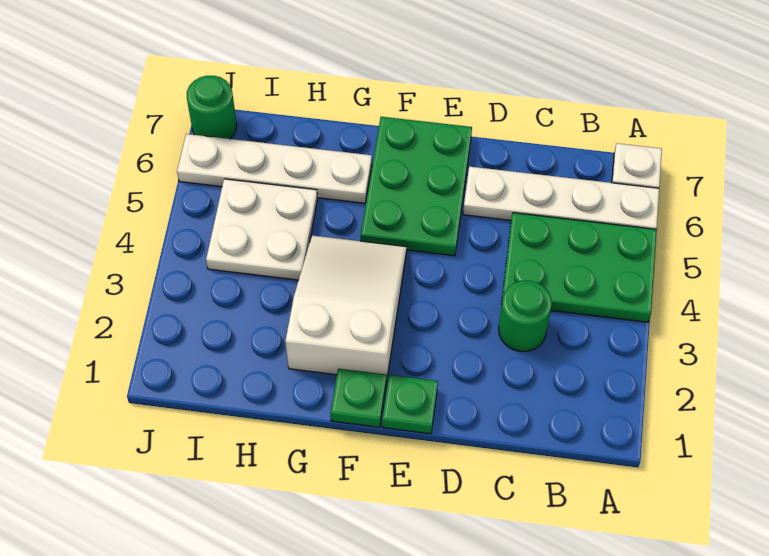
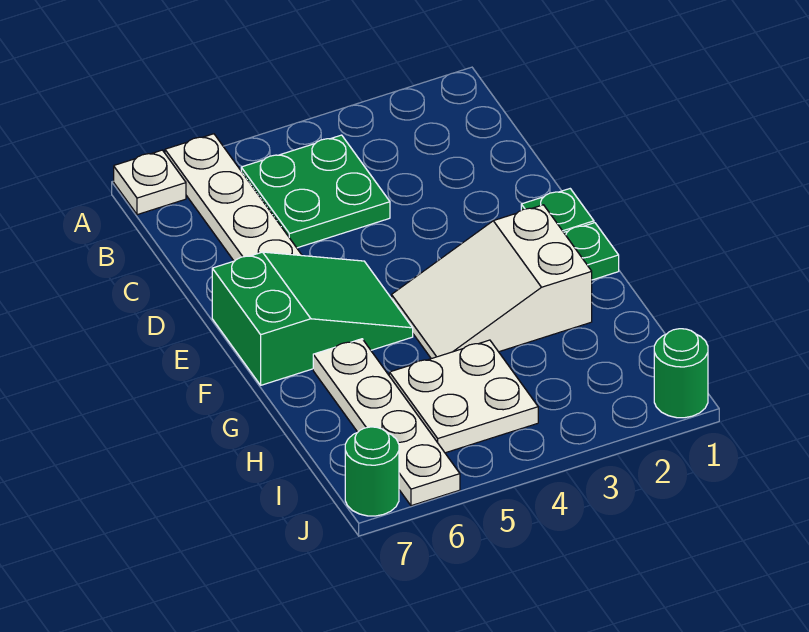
green 2x3 plate [502,213,657,322] -> green 2x2 plate [241,135,390,248]
green 1x1 round brick [499,281,552,352] -> green 1x1 round brick moved to [654,329,708,418]
green 2x3 plate [361,117,472,256] -> green 2x3 slope [212,252,413,385]

